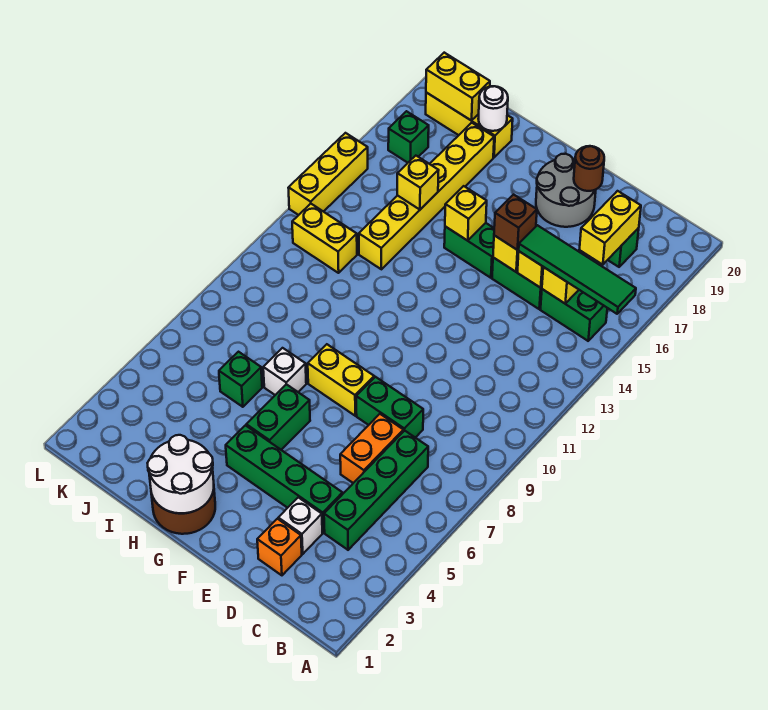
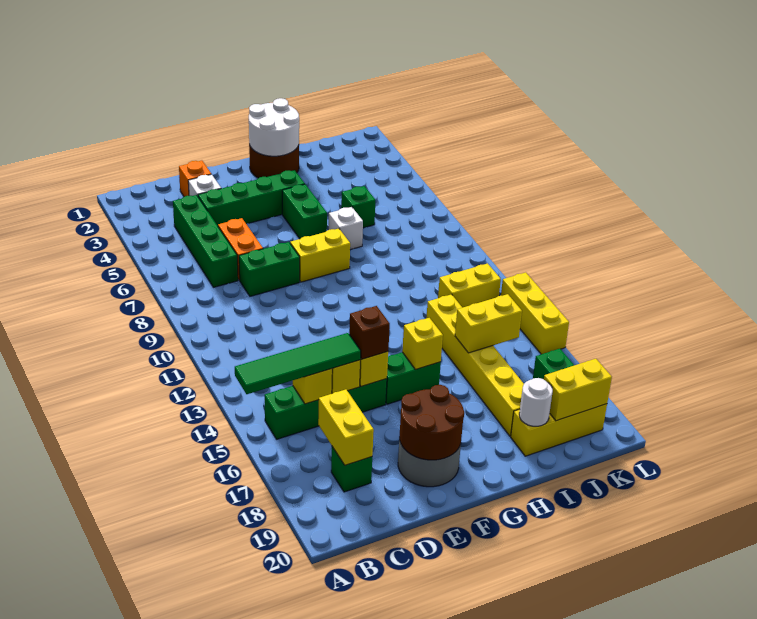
brown 1x1 round brick [574,146,604,191] -> brown 2x2 round brick [399,385,464,460]
yellow 1x1 brick [397,156,439,210] -> yellow 1x2 brick [455,294,522,353]

